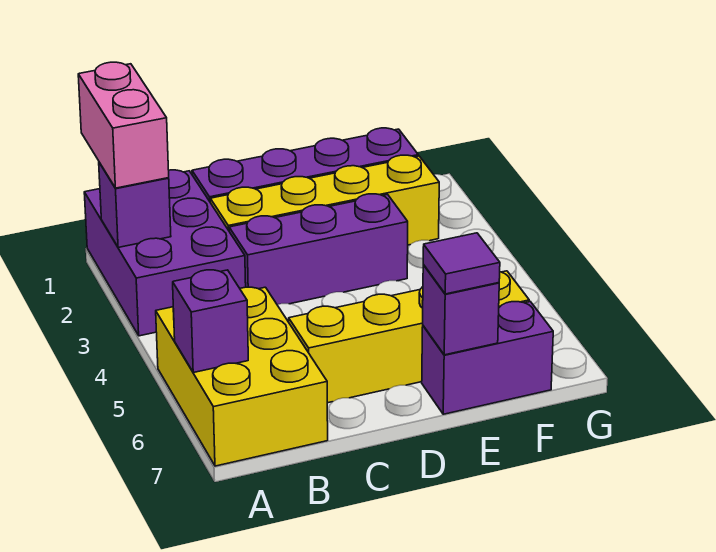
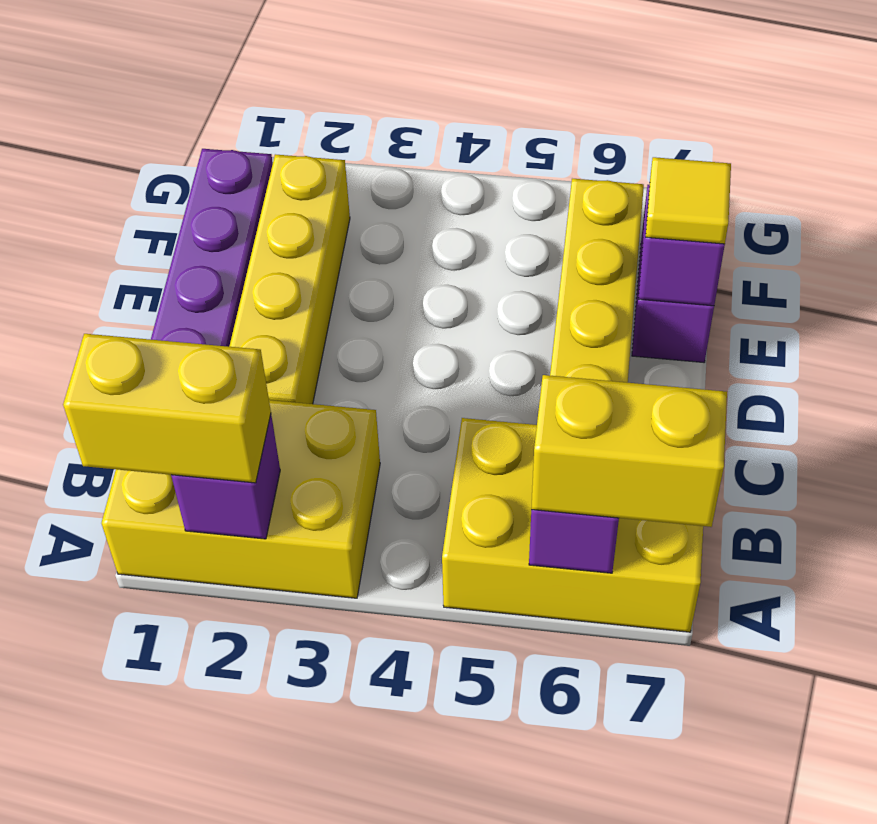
purple 2x3 brick [84,170,246,336] -> yellow 2x3 brick [102,400,380,598]
pink 1x2 brick [78,62,169,188] -> yellow 1x2 brick [63,334,271,483]
none -> yellow 1x2 brick [531,375,727,527]
purple 1x3 brick [229,194,408,305] -> none
purple 1x1 tile [423,233,500,294] -> yellow 1x1 tile [646,157,731,244]

